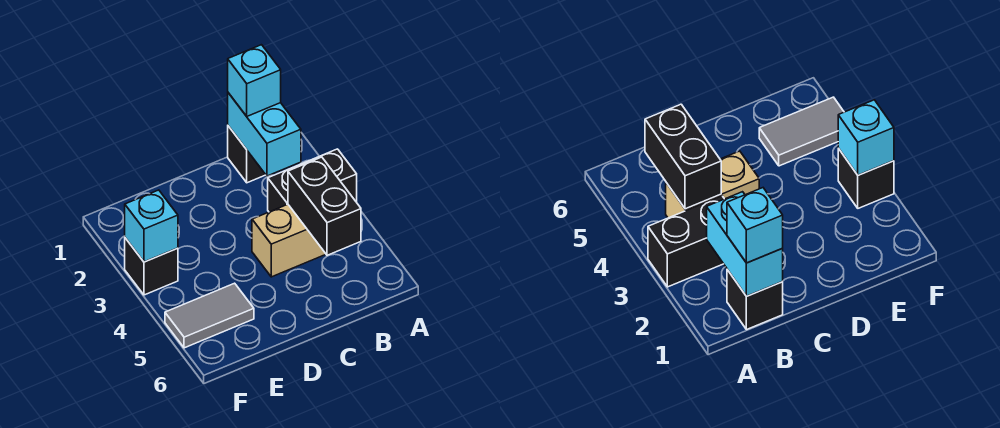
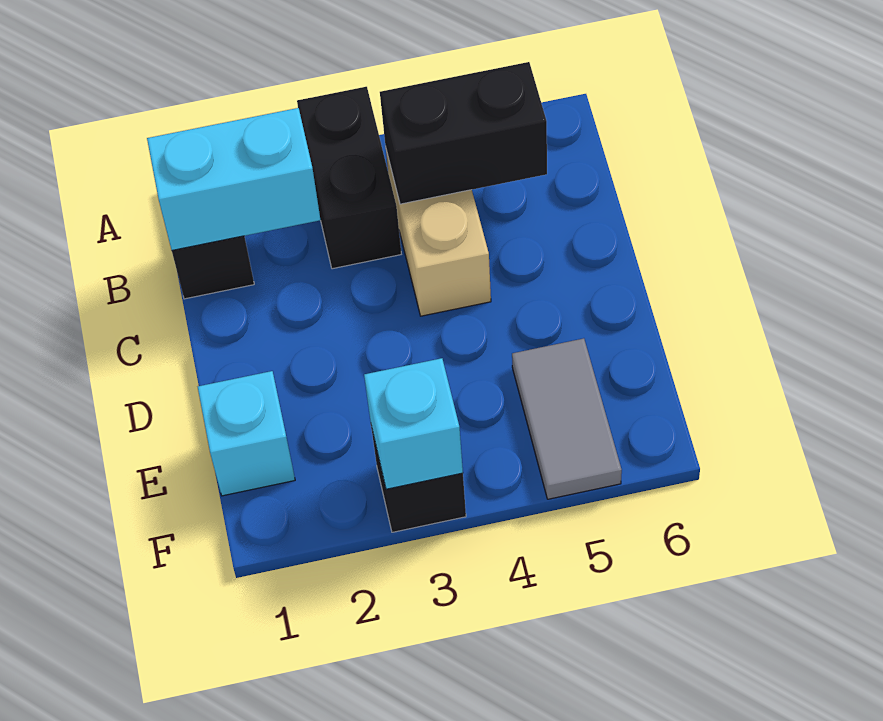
cyan 1x1 brick [228,45,281,116] -> cyan 1x1 brick moved to [198,371,295,496]

